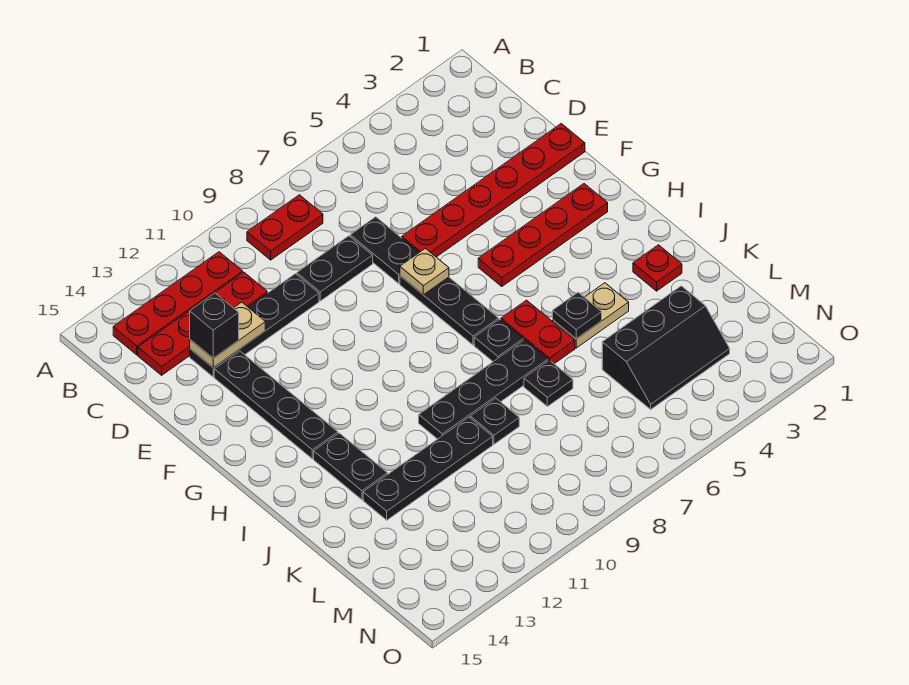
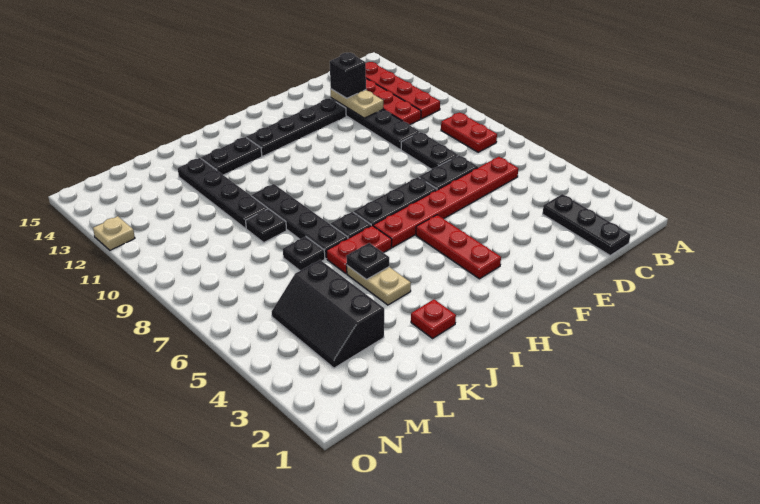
none -> black 1x3 plate [543,194,630,255]
red 1x6 plate [402,124,585,257] -> red 1x6 plate turned to [373,157,518,247]
tan 1x1 plate [400,248,449,295] -> tan 1x1 plate moved to [93,216,135,250]
red 1x4 plate [478,184,608,287] -> red 1x3 plate [416,215,501,279]

